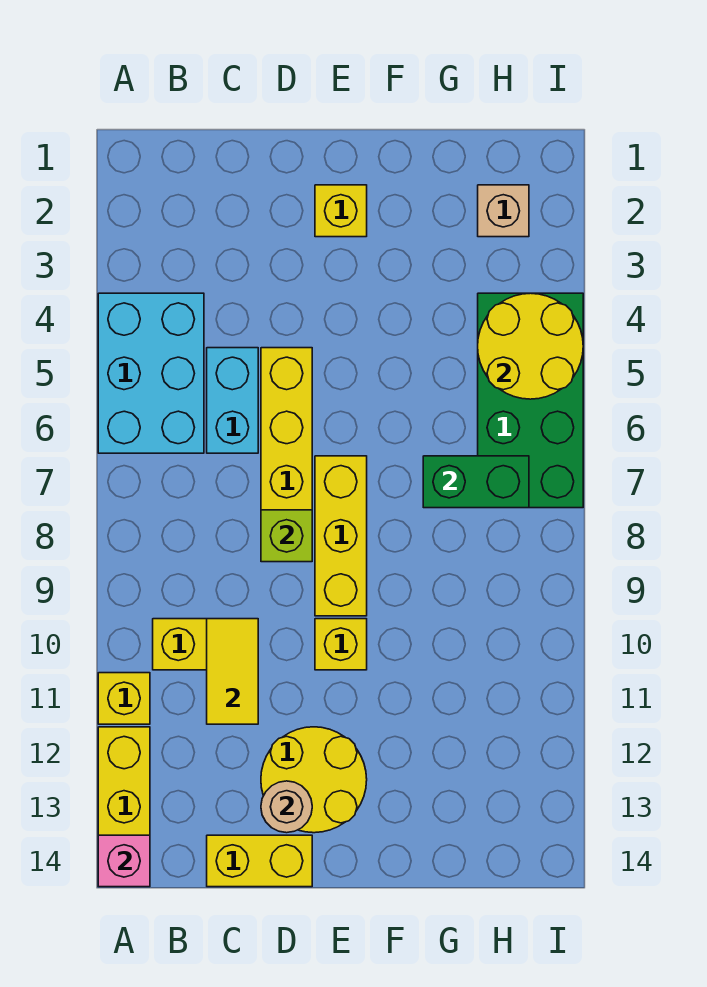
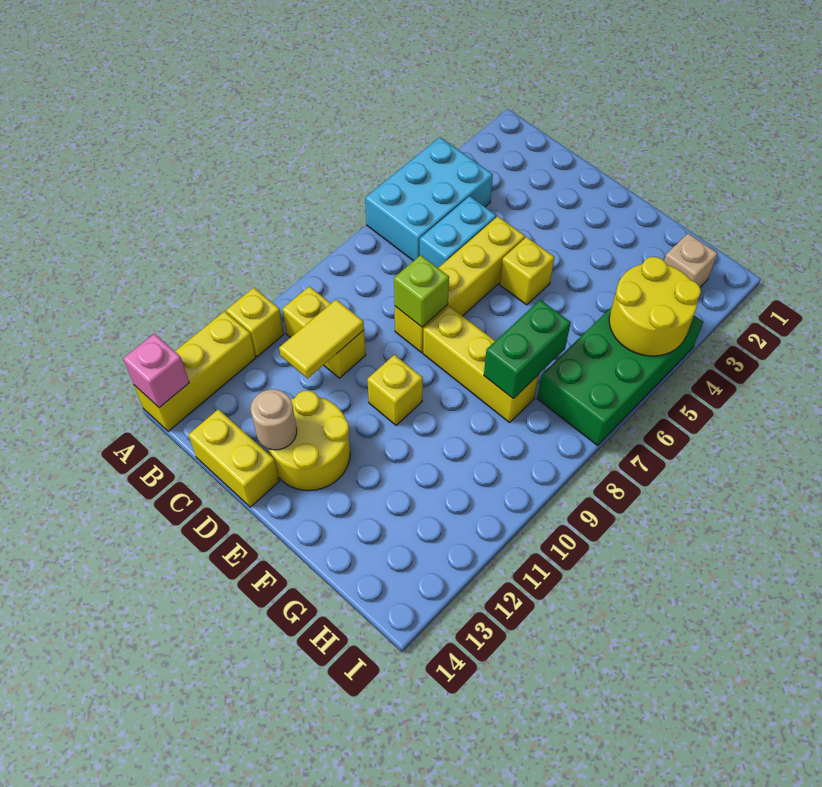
yellow 1x1 brick [315,185,367,237] -> yellow 1x1 brick moved to [500,237,554,305]
yellow 1x3 brick [315,456,367,616] -> yellow 1x3 brick turned to [423,306,539,422]
green 1x2 brick [423,456,529,508] -> green 1x2 brick turned to [484,300,571,399]

